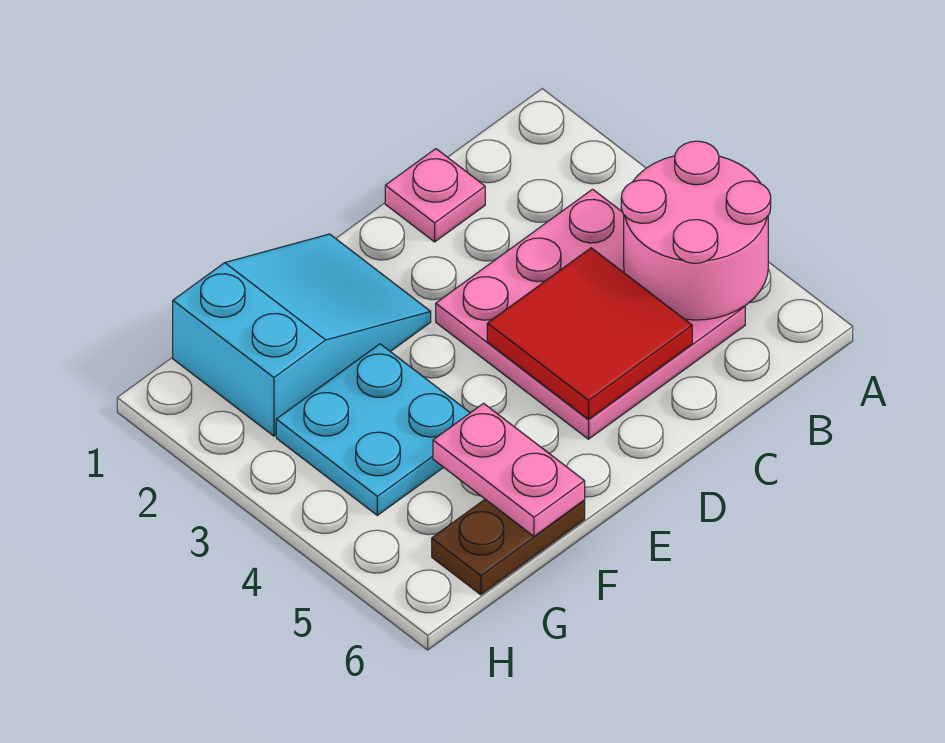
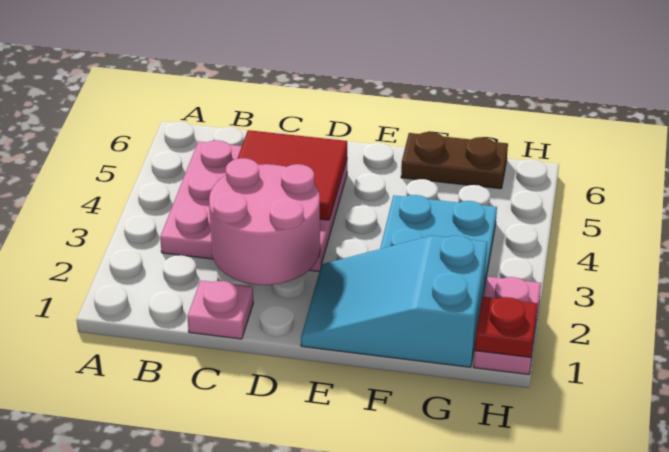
pink 2x2 round brick [621,141,771,320] -> pink 2x2 round brick moved to [209,158,320,285]
pink 1x2 plate [433,403,585,536] -> pink 1x2 plate moved to [474,277,541,375]
none -> red 1x1 plate [475,297,538,357]

